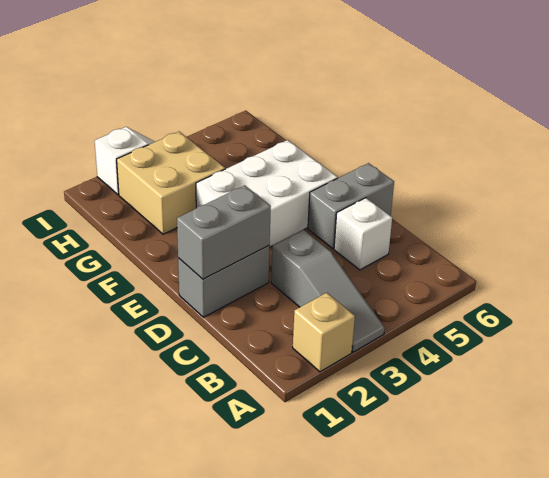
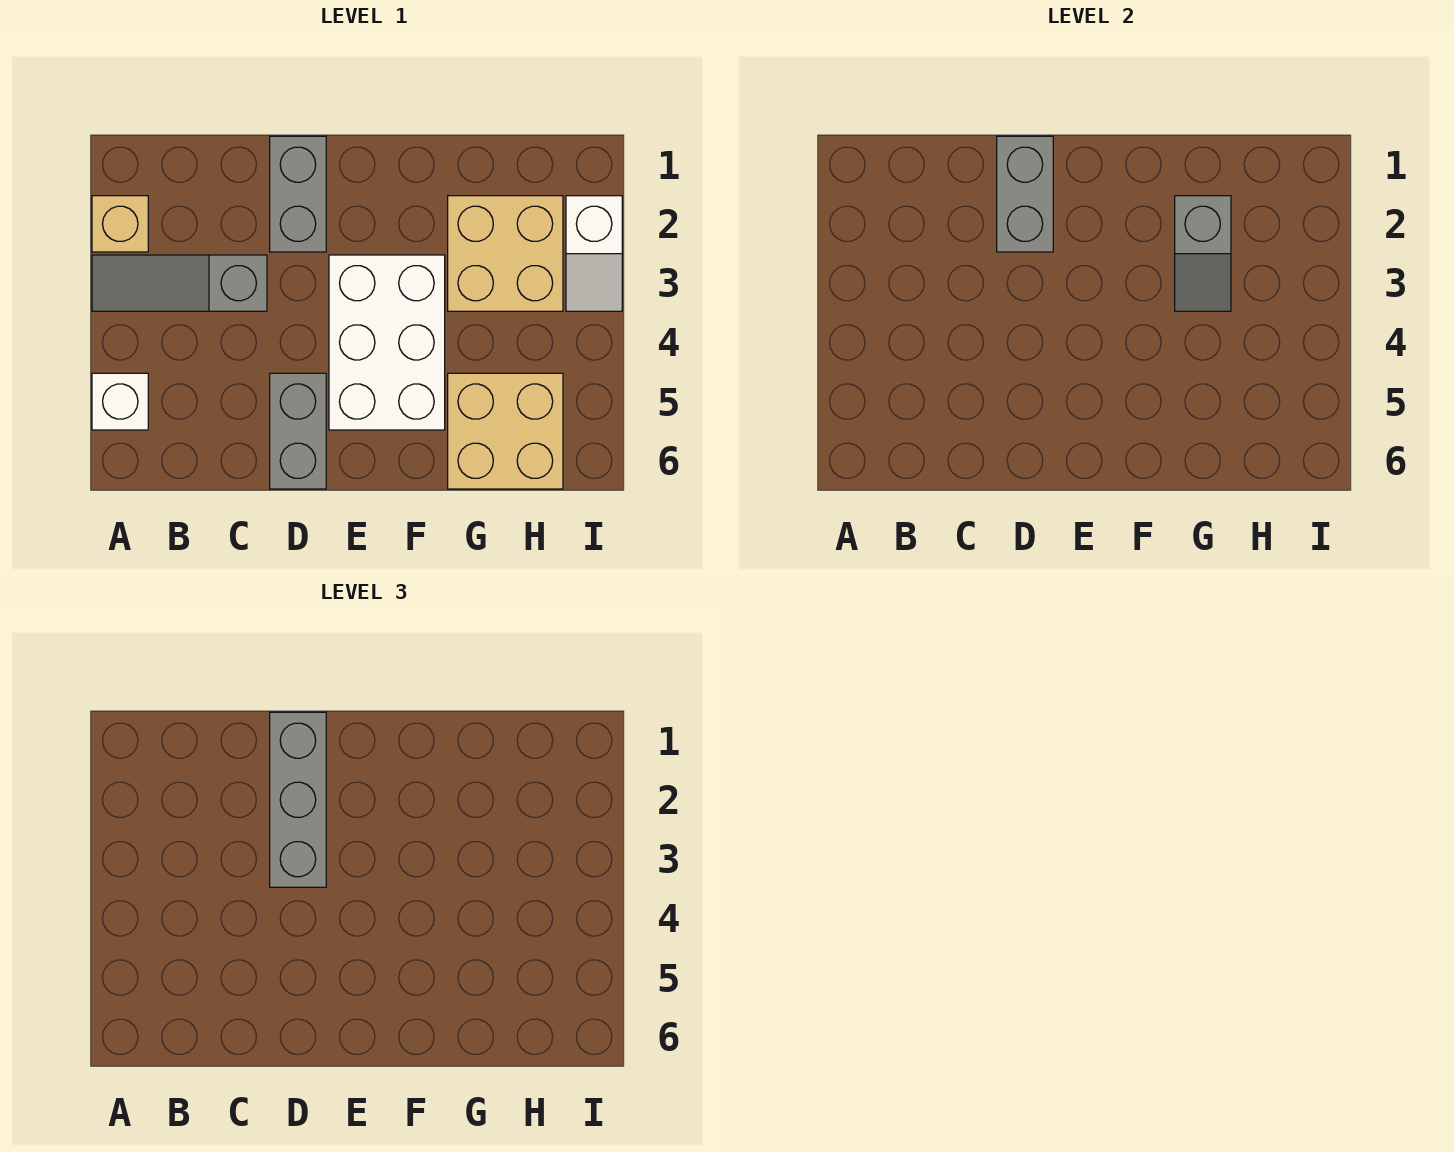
white 1x1 brick [334,198,392,270] -> white 1x1 brick moved to [92,373,148,430]
none -> grey 1x3 brick [270,712,326,887]
none -> grey 1x2 slope [1175,196,1231,311]
none -> tan 2x2 brick [448,373,563,489]

